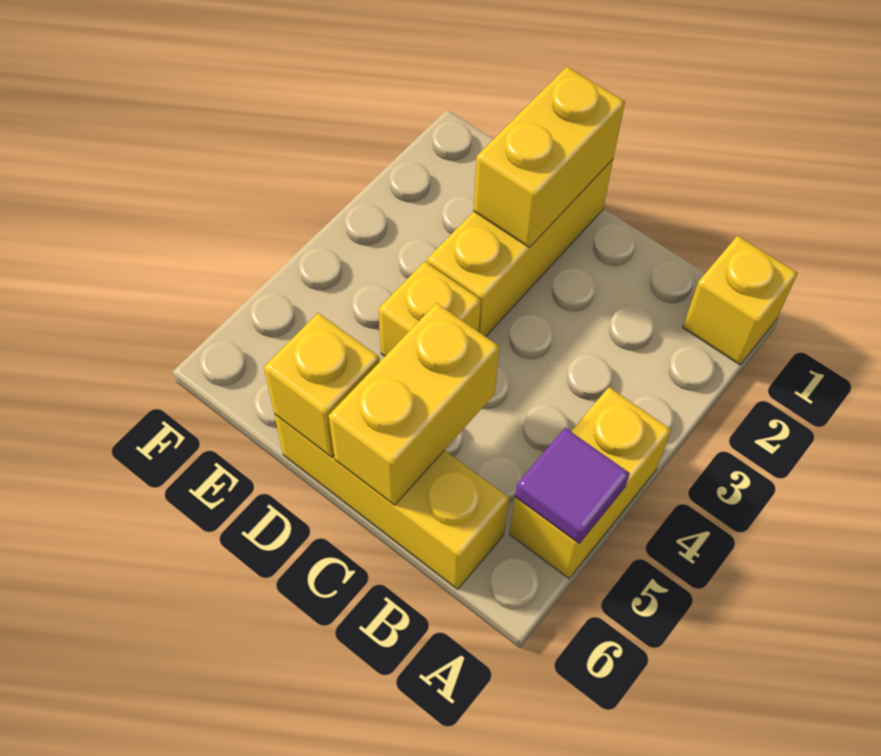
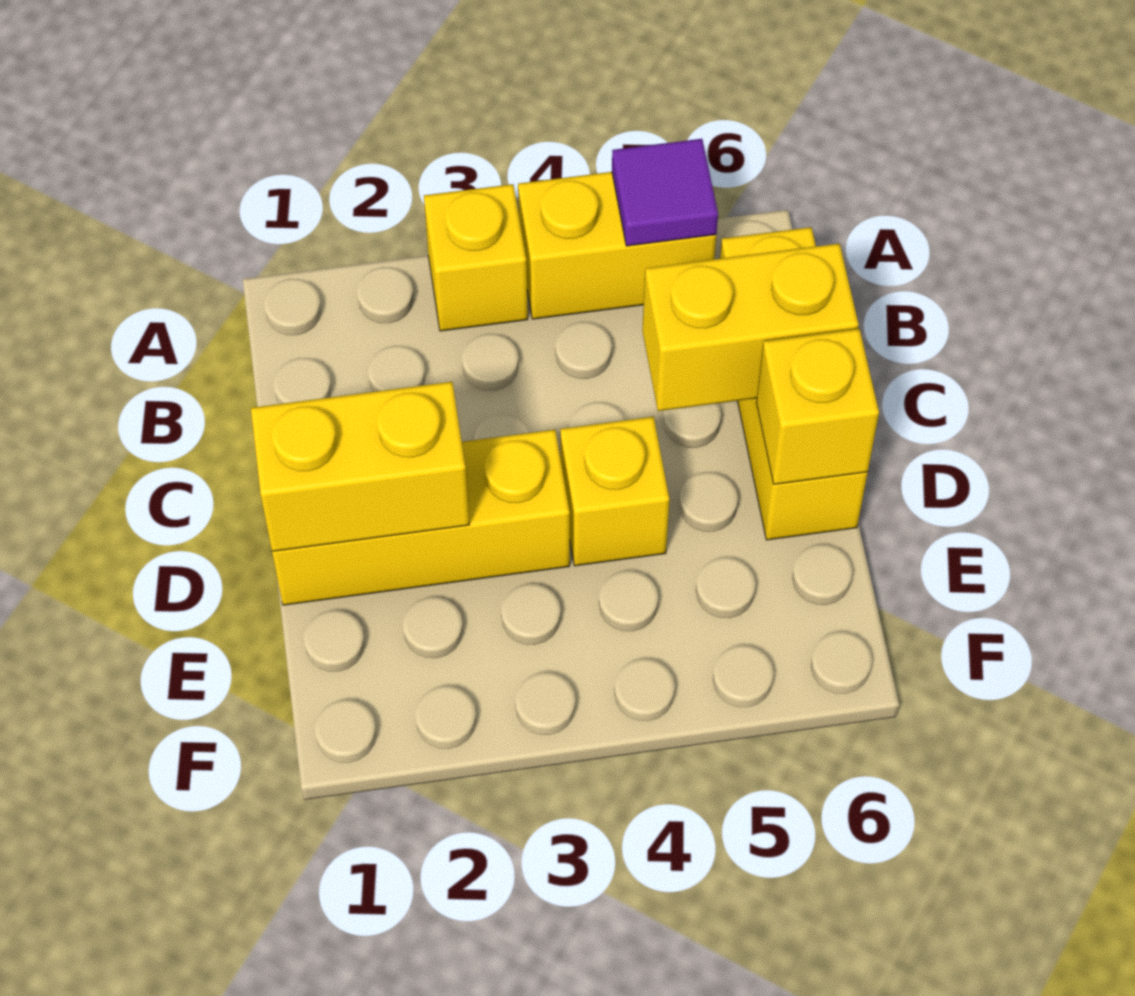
yellow 1x1 brick [683,236,798,365] -> yellow 1x1 brick moved to [424,184,528,331]

